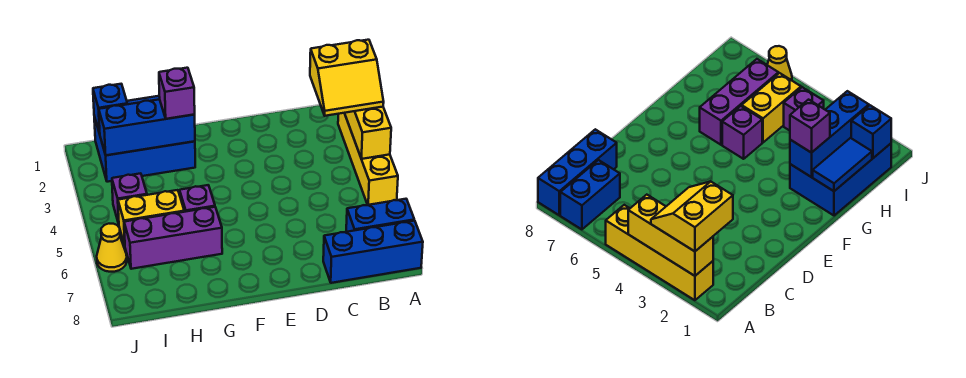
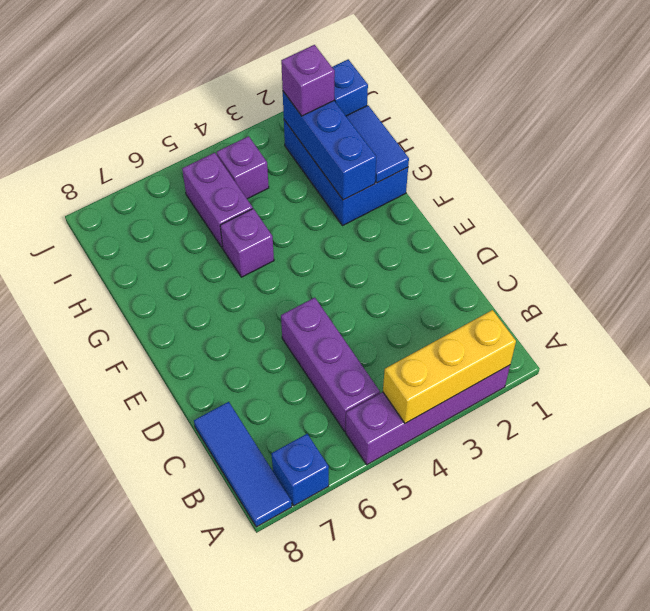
yellow 1x4 brick [338,113,398,205] -> purple 1x4 brick [346,365,510,465]
yellow 2x2 slope [310,40,384,116] -> none
blue 1x2 brick [346,199,414,232] -> blue 1x1 brick [272,434,329,506]
blue 1x3 brick [323,221,423,283] -> blue 1x3 tile [194,402,292,527]
purple 1x1 brick [159,68,195,119] -> purple 1x1 brick moved to [281,45,335,116]
purple 1x3 brick [124,207,222,269] -> purple 1x3 brick moved to [281,298,380,431]
yellow 1x2 brick [118,190,184,245] -> purple 1x2 brick [182,153,253,248]
yellow 1x1 cone [97,224,127,272] -> none

